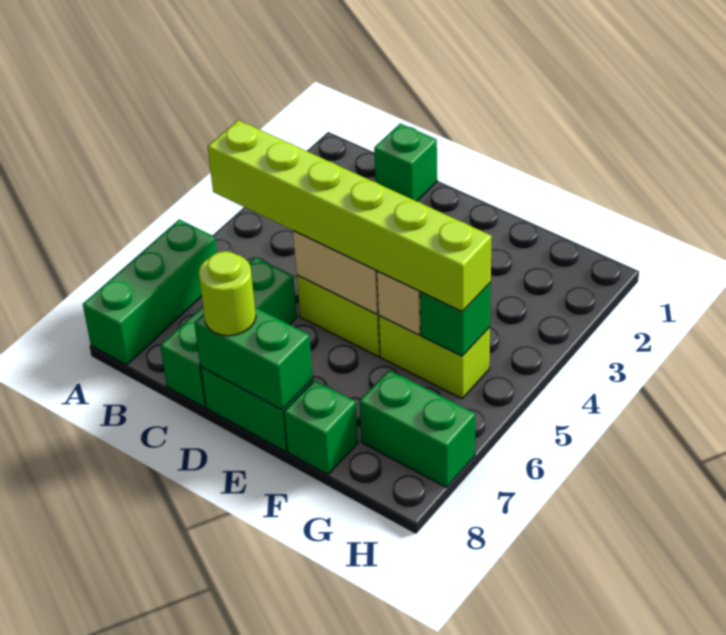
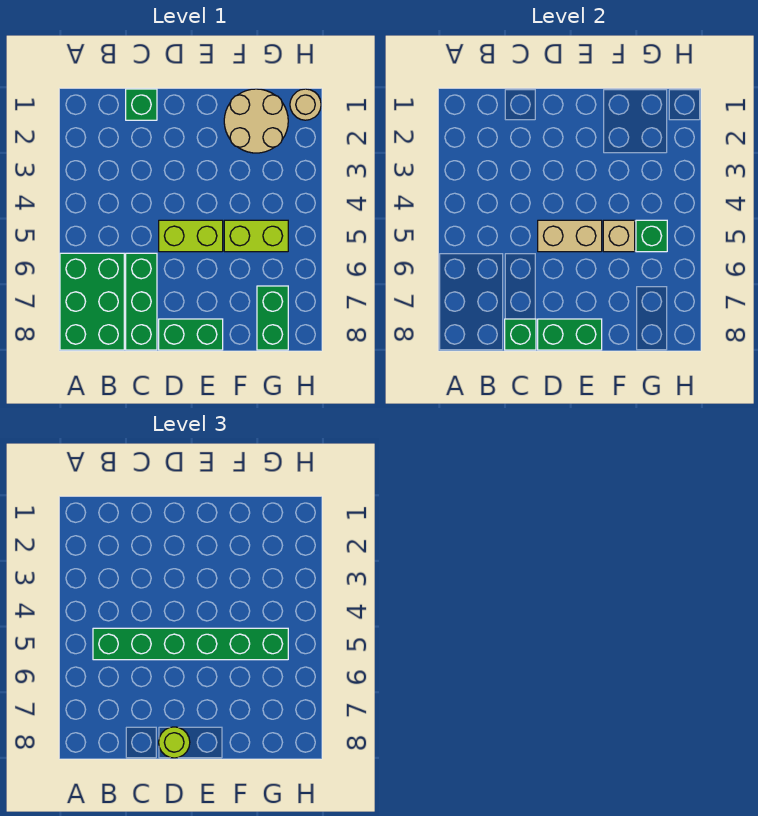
green 1x3 brick [83,219,217,365] -> green 2x3 brick [60,253,124,350]
lime 1x6 brick [208,120,492,312] -> green 1x6 brick [93,628,288,660]
none -> tan 2x2 round brick [224,89,288,153]
green 1x1 brick [284,380,358,475] -> green 1x1 brick moved to [505,319,536,350]
green 1x2 brick [359,370,475,487] -> green 1x2 brick turned to [257,286,288,350]
none -> tan 1x1 round brick [290,89,321,120]

